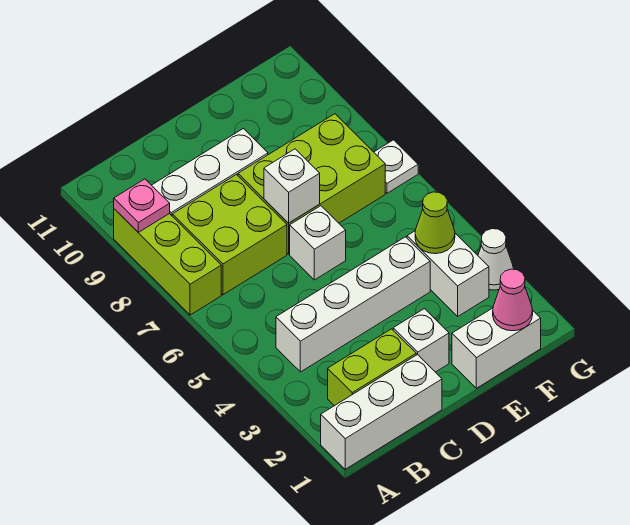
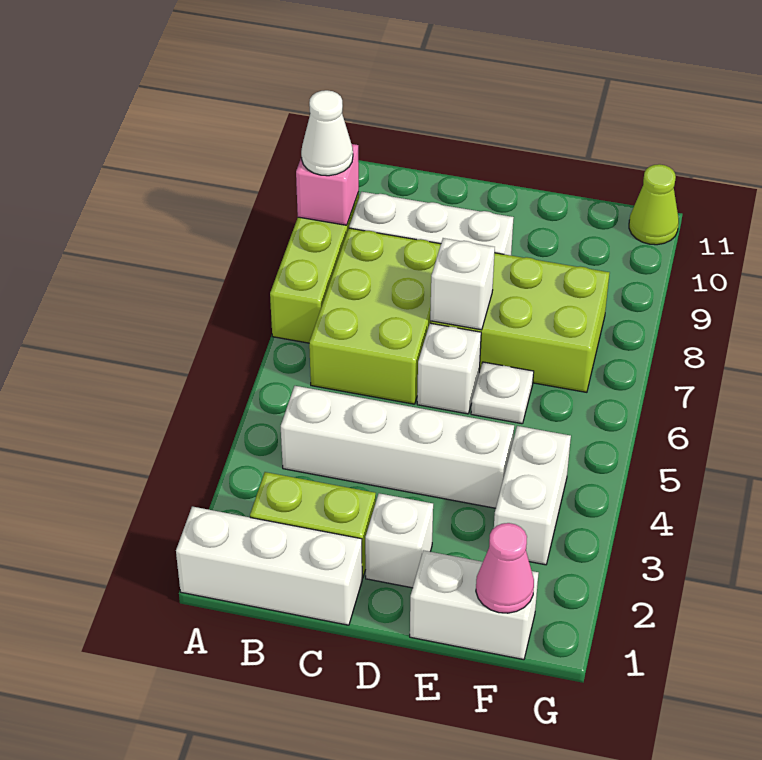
pink 1x1 plate [114,179,170,232] -> pink 1x1 brick [296,144,359,225]
lime 2x2 brick [172,175,287,295] -> lime 2x3 brick [309,228,441,404]
lime 1x1 cone [415,192,455,254] -> lime 1x1 cone moved to [629,164,679,245]
white 1x1 cone [478,229,514,290] -> white 1x1 cone moved to [301,90,353,176]
white 1x1 plate [374,140,418,193] -> white 1x1 plate moved to [471,362,534,424]

